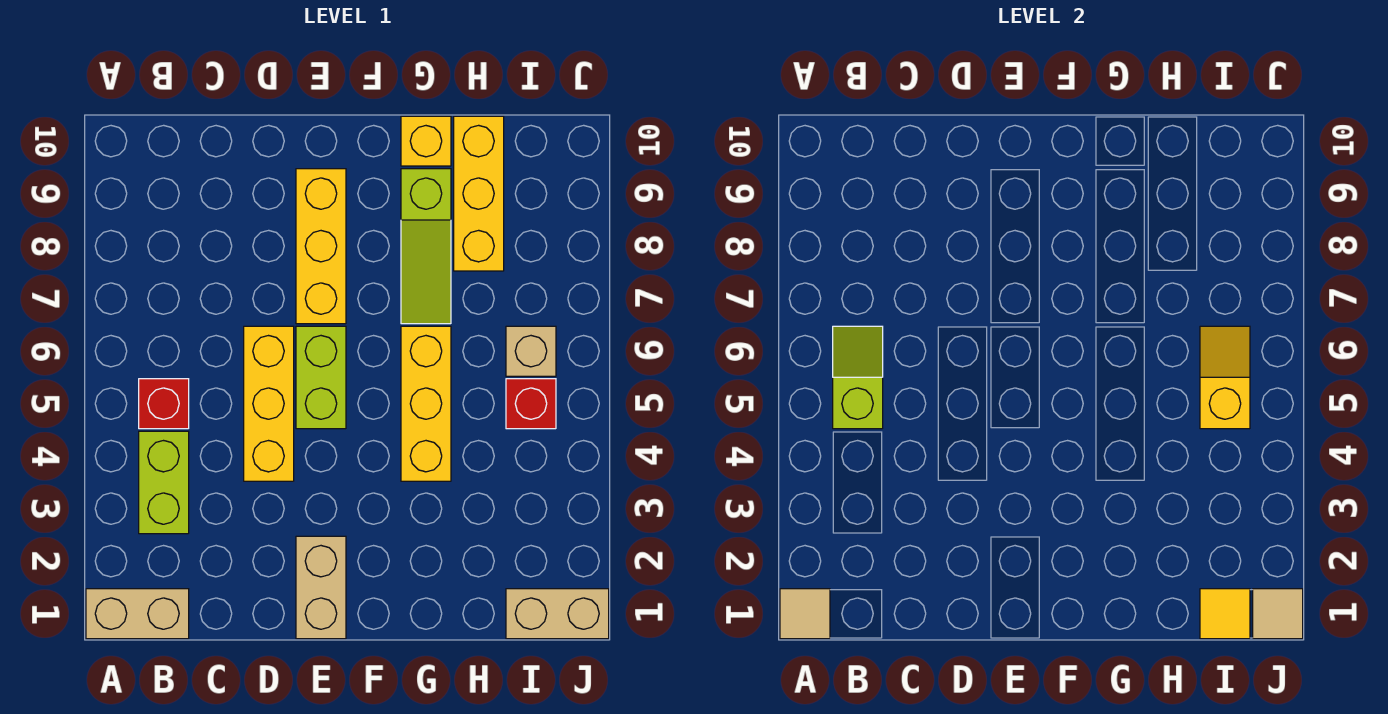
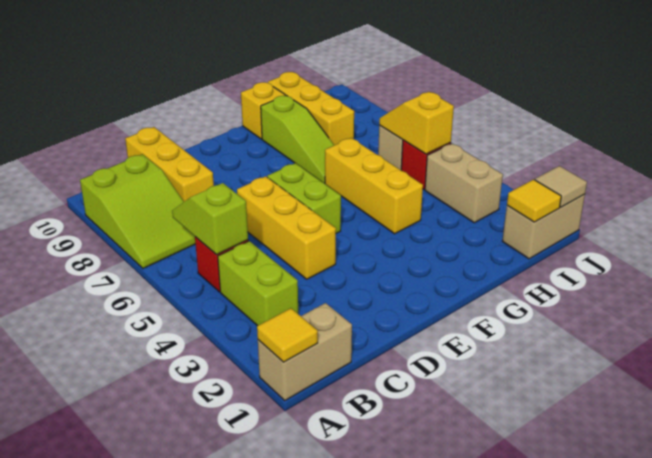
tan 1x1 tile [780,589,830,639] -> yellow 1x1 tile [257,308,318,362]
none -> lime 2x3 slope [80,154,195,268]
tan 1x2 brick [296,536,346,639] -> tan 1x2 brick moved to [425,144,503,223]
yellow 1x3 brick [296,169,346,324] -> yellow 1x3 brick moved to [125,127,214,202]

